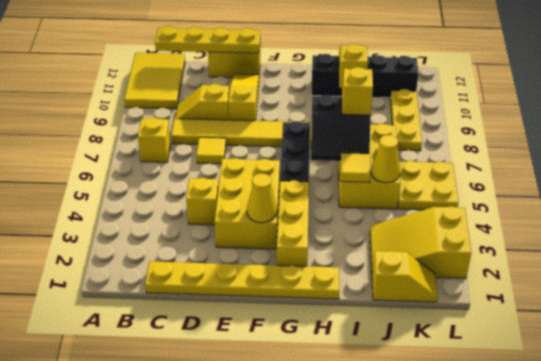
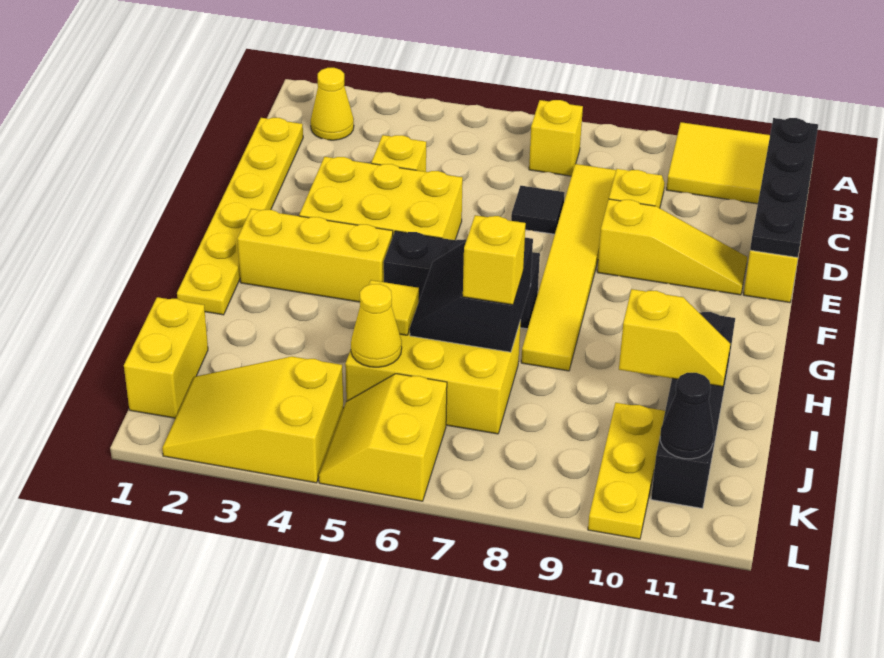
yellow 1x4 plate [155,26,260,53] -> black 1x4 plate [750,118,818,257]
yellow 1x1 tile [196,137,226,164] -> black 1x1 tile [511,186,565,234]
yellow 1x1 cone [247,173,277,223] -> yellow 1x1 cone moved to [311,68,354,140]
yellow 1x2 slope [372,251,438,302] -> yellow 1x2 brick [124,297,208,418]
yellow 2x3 slope [370,206,471,278] -> yellow 2x3 slope turned to [162,357,343,483]
yellow 2x2 plate [398,161,458,210] -> yellow 2x2 slope [319,374,447,501]
yellow 1x3 plate [390,89,422,151] -> yellow 1x3 plate turned to [588,403,665,539]
none -> black 1x1 cone [660,373,714,459]

